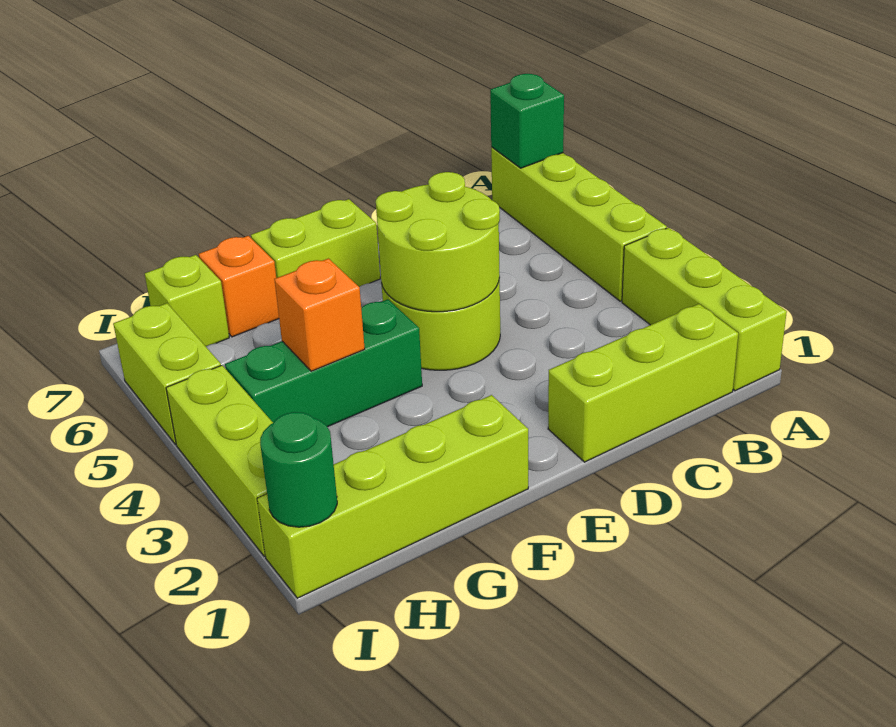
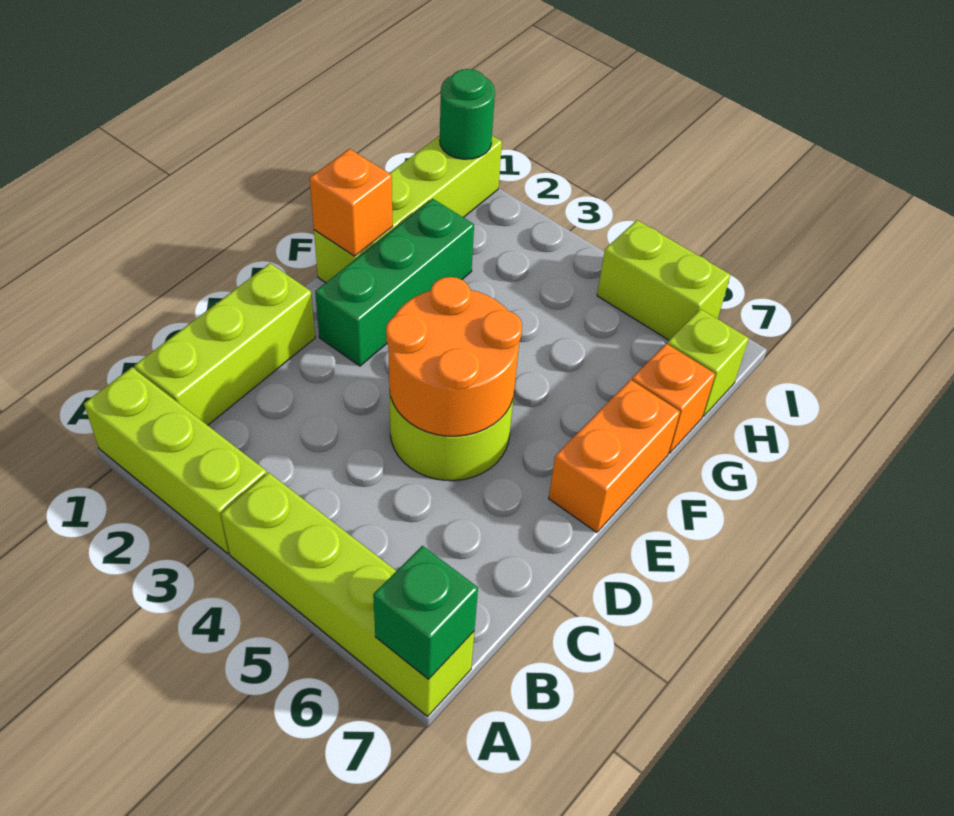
lime 2x2 round brick [376,172,500,312] -> orange 2x2 round brick [386,277,522,436]
lime 1x2 brick [251,199,380,287] -> orange 1x2 brick [549,380,680,532]
green 1x3 brick [225,299,422,427] -> green 1x3 brick moved to [315,199,474,366]
orange 1x1 brick [274,258,365,371] -> orange 1x1 brick moved to [310,149,393,256]
lime 1x3 brick [166,365,273,556] -> none

